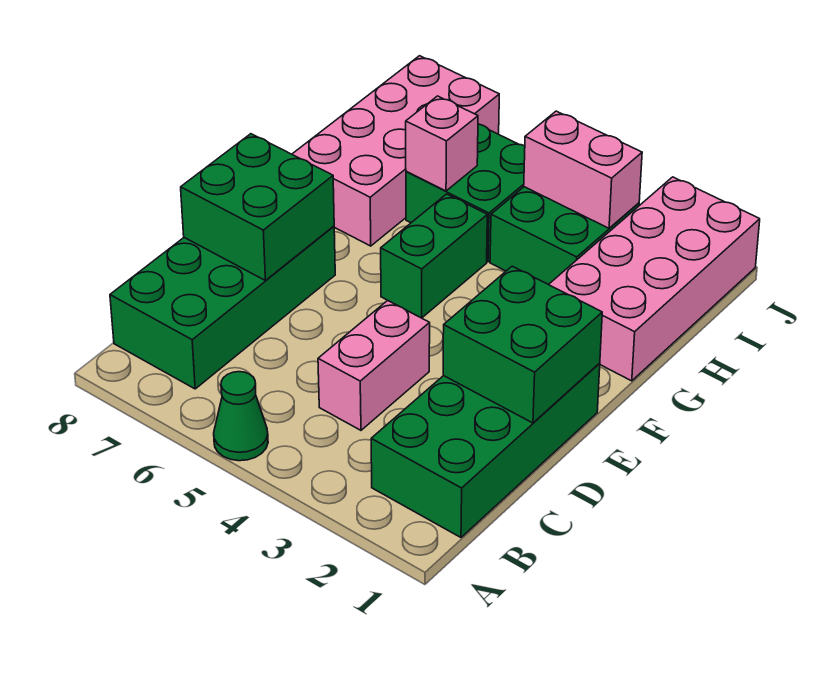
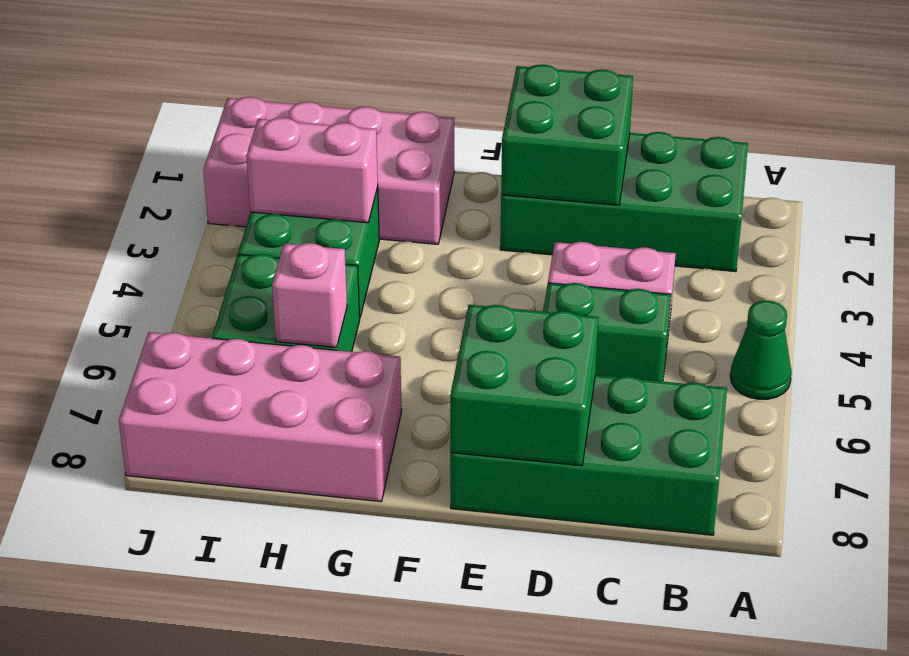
green 1x2 brick [381,194,487,318] -> green 1x2 brick moved to [543,283,671,381]
pink 1x2 brick [524,111,642,228] -> pink 1x2 brick turned to [246,118,378,223]

